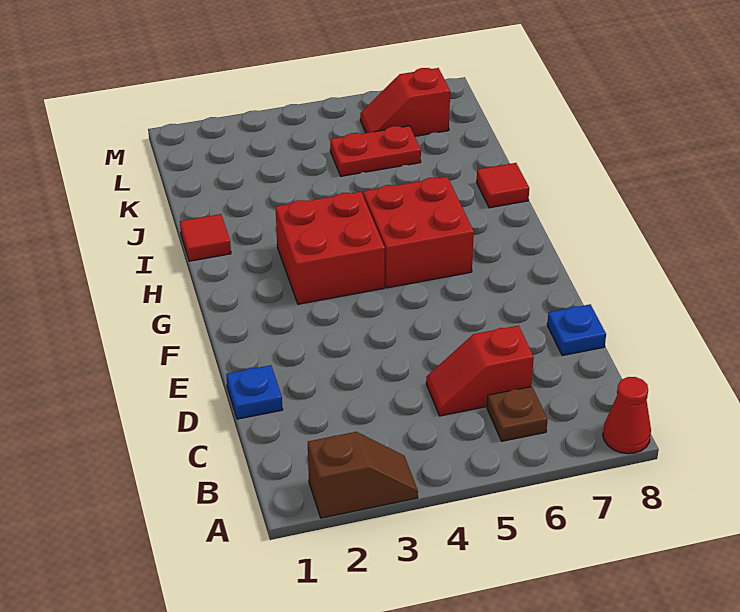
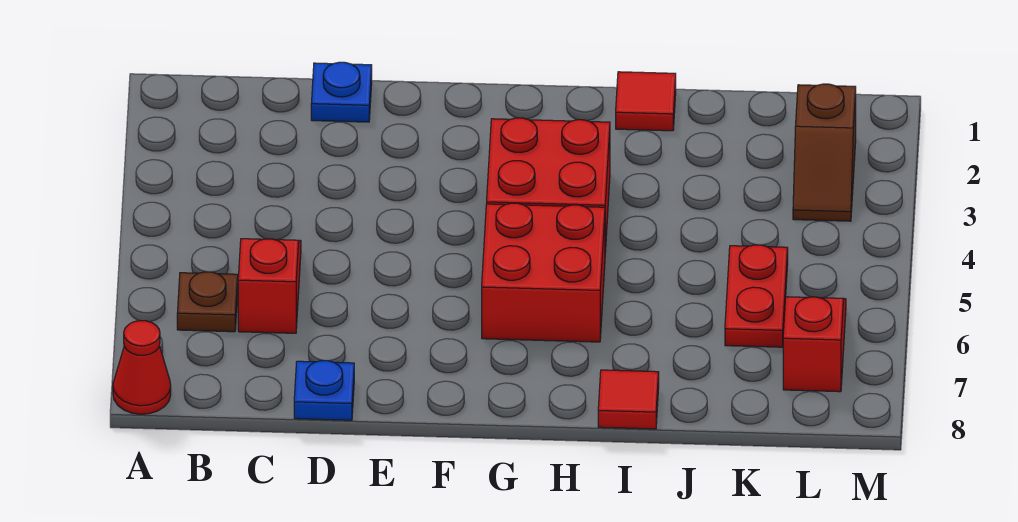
brown 1x2 slope [308,432,418,518] -> brown 1x2 slope moved to [793,84,856,221]

